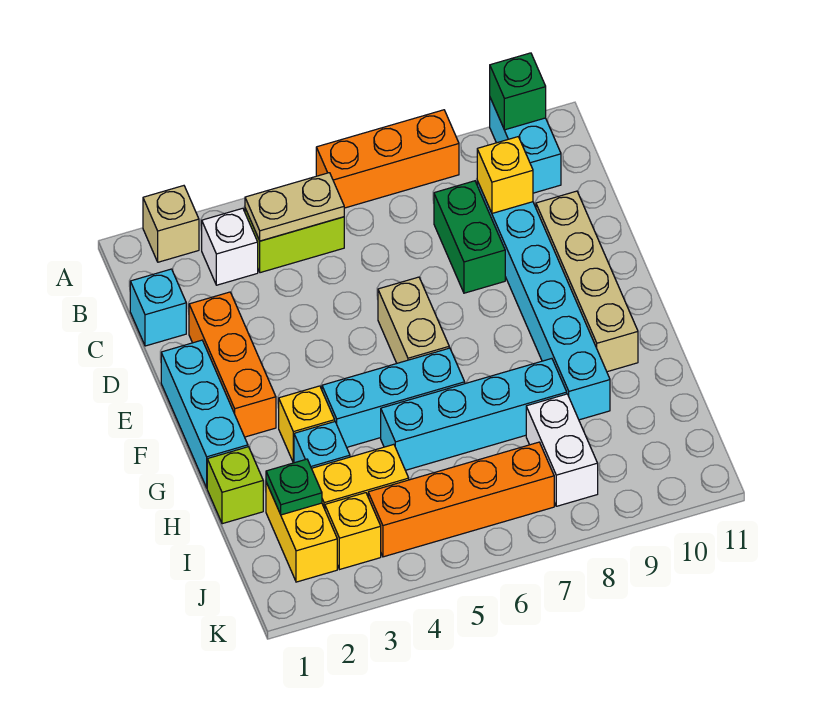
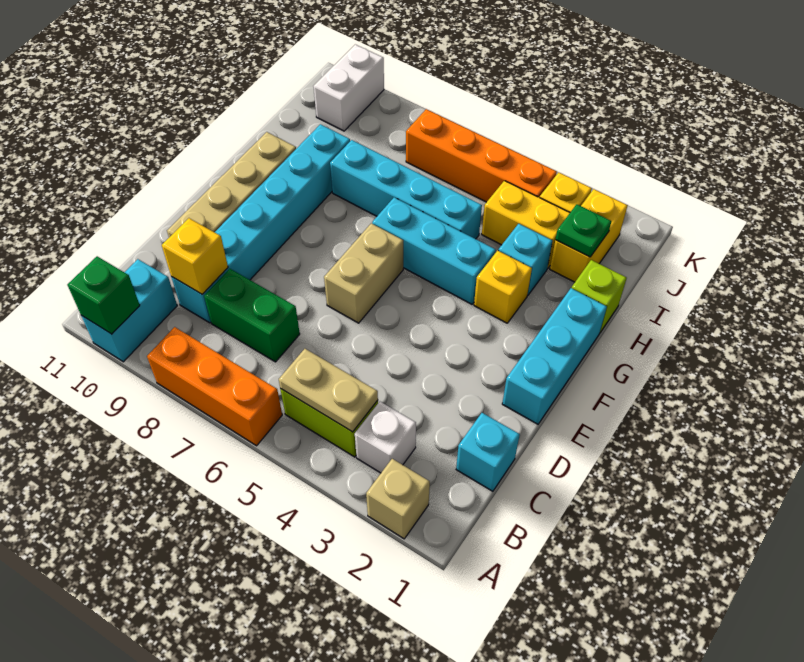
green 1x2 brick [434,181,505,293] -> green 1x2 brick turned to [204,269,300,362]
orange 1x3 brick [189,292,276,437] -> none
white 1x2 brick [526,394,598,506] -> white 1x2 brick moved to [314,44,384,131]

